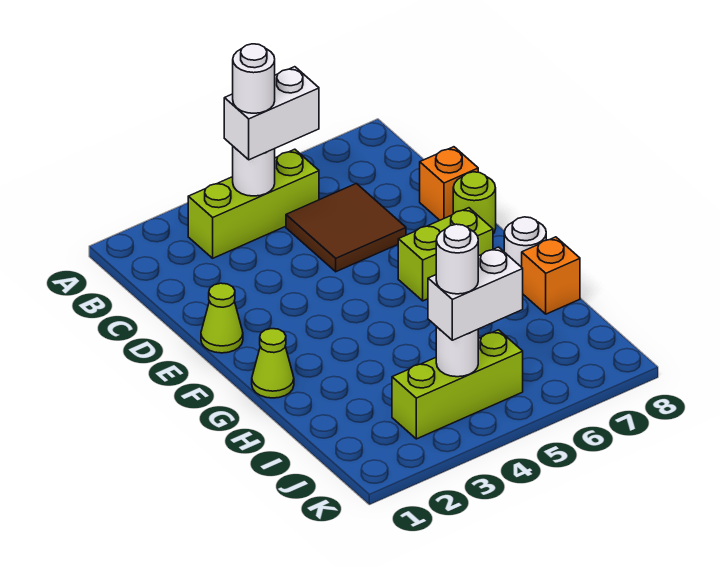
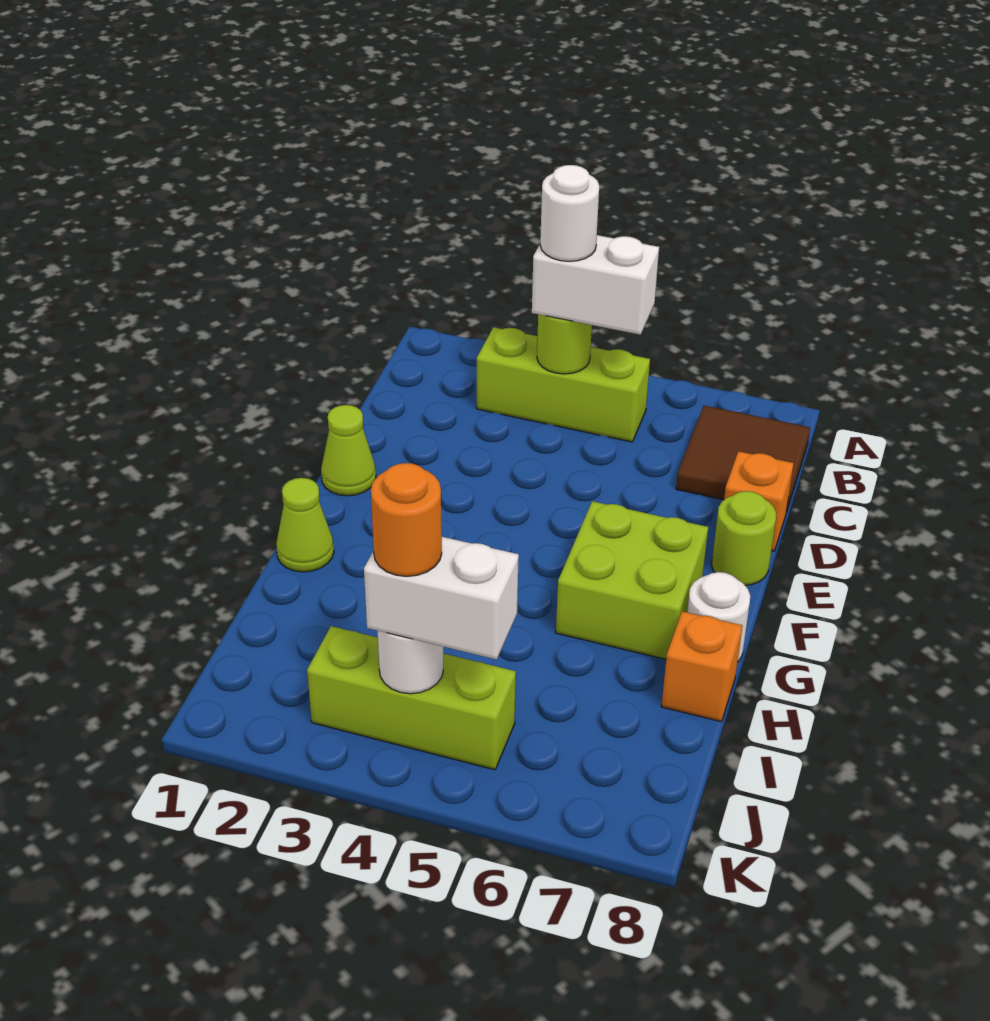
white 1x1 round brick [233,146,275,196] -> lime 1x1 round brick [537,314,592,374]
brown 2x2 tile [286,184,406,272] -> brown 2x2 tile moved to [676,406,810,512]
lime 1x2 brick [398,208,493,301] -> lime 2x2 brick [556,501,708,659]
white 1x1 round brick [436,224,478,294] -> orange 1x1 round brick [371,463,442,576]

